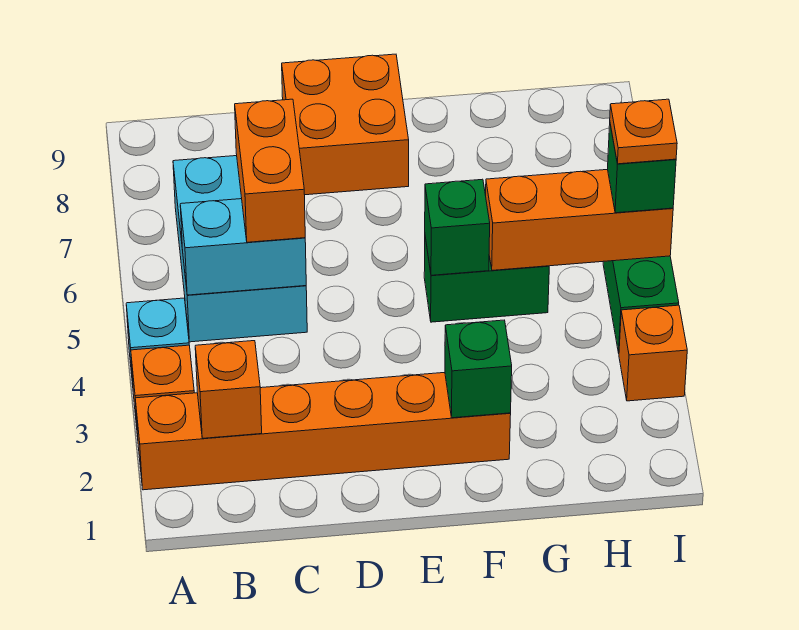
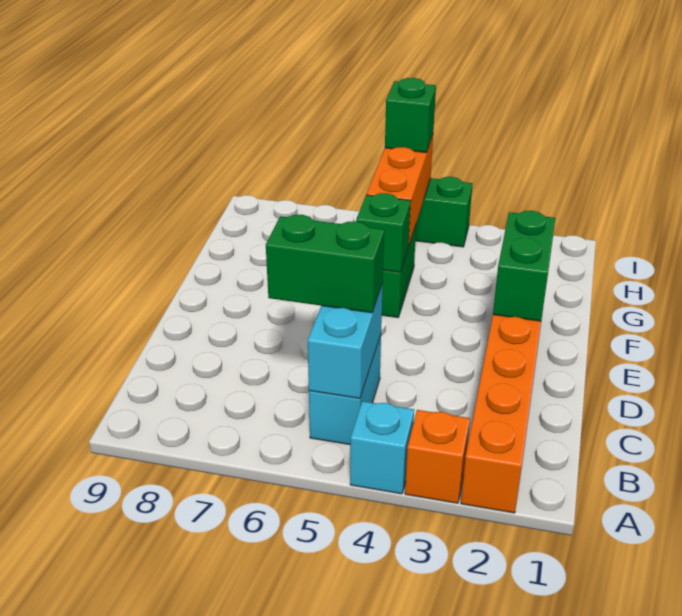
orange 1x1 brick [195,341,262,438] -> none
cyan 2x3 brick [173,156,307,342] -> cyan 1x2 brick [309,335,381,445]
orange 1x2 brick [235,99,305,242] -> green 1x2 brick [266,215,384,313]
orange 2x2 brick [282,54,409,195] -> none
green 1x1 brick [445,320,512,418] -> green 1x2 brick [493,211,555,321]
orange 1x1 brick [619,305,687,401] -> none
orange 1x1 plate [610,99,677,164] -> none

